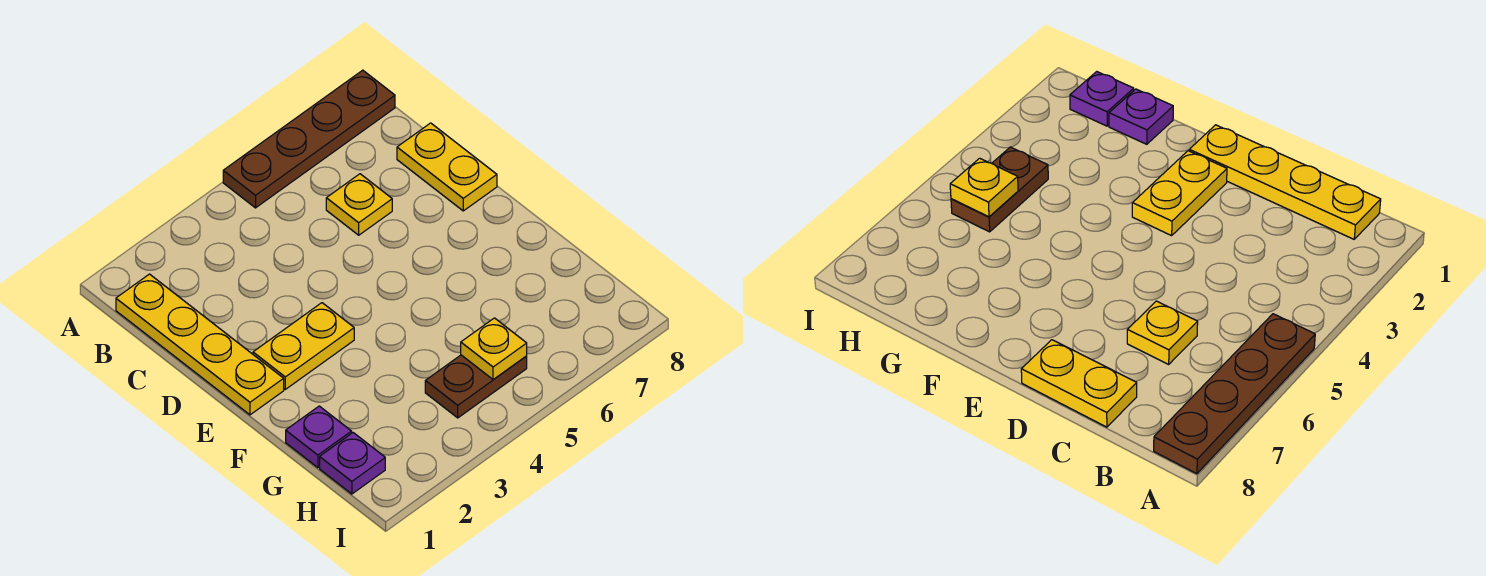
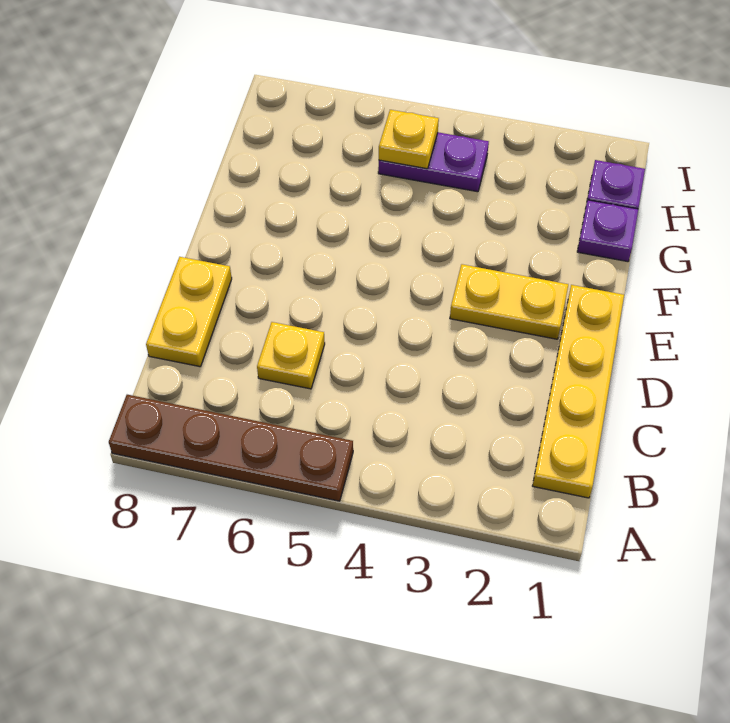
brown 1x2 plate [425,355,527,418] -> purple 1x2 plate [378,132,489,192]

